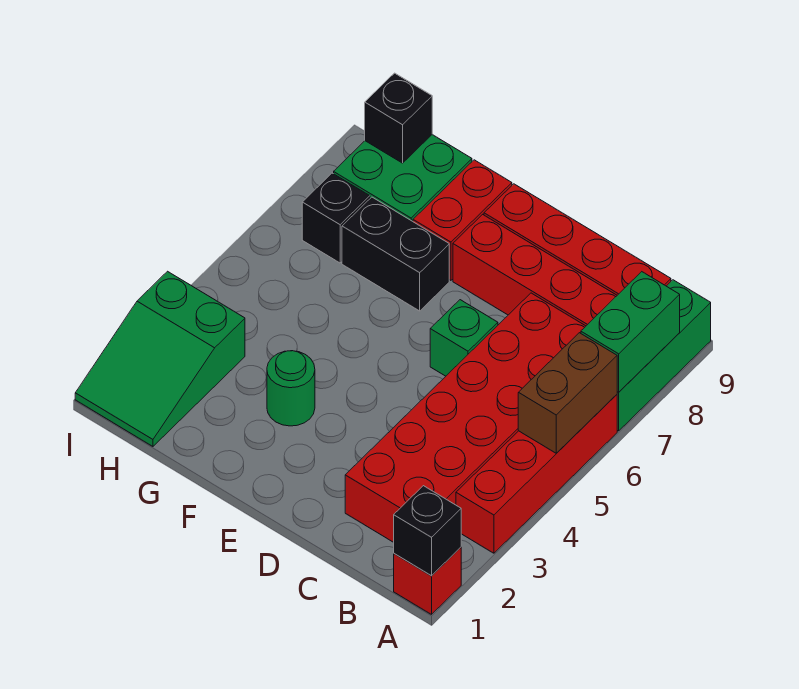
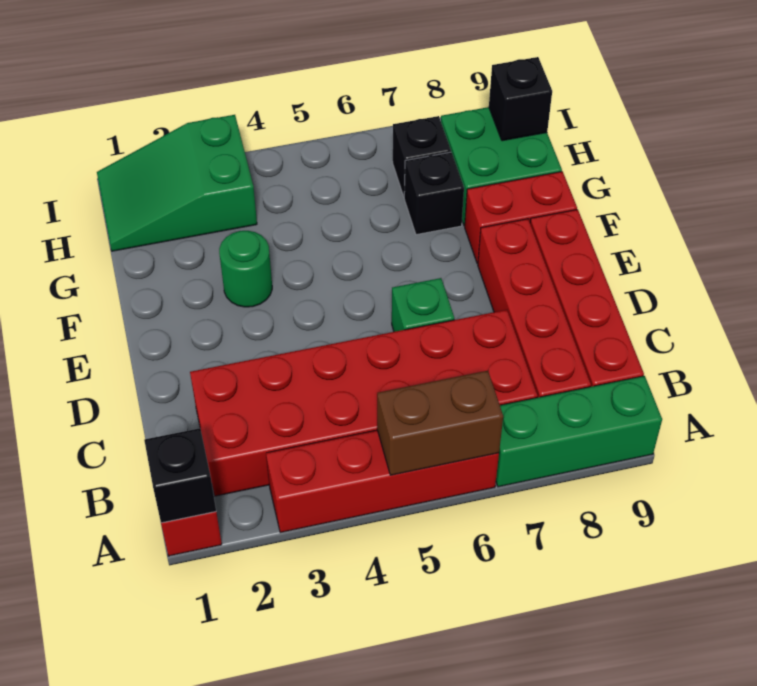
green 1x2 brick [581,272,680,392] -> none
black 1x2 brick [342,197,449,311] -> black 1x1 brick [404,152,464,235]

